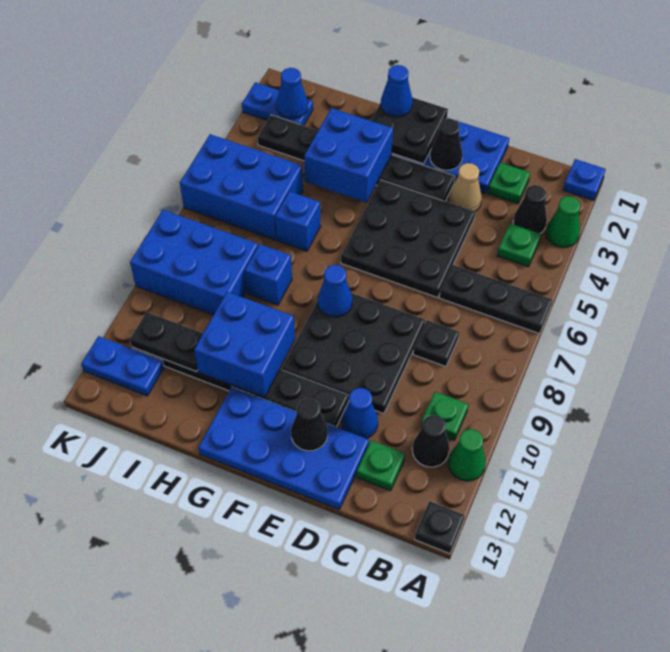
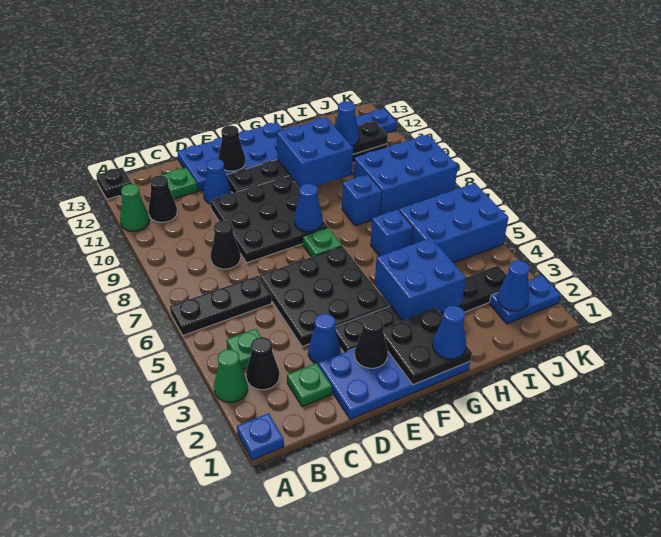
green 1x1 plate [421,392,468,440] -> green 1x1 plate moved to [303,228,342,257]
black 1x1 plate [413,320,459,367] -> black 1x1 cone [211,220,240,269]
tan 1x1 cone [449,163,482,211] -> blue 1x1 cone [308,314,340,364]
none -> blue 1x1 cone [335,101,359,146]

